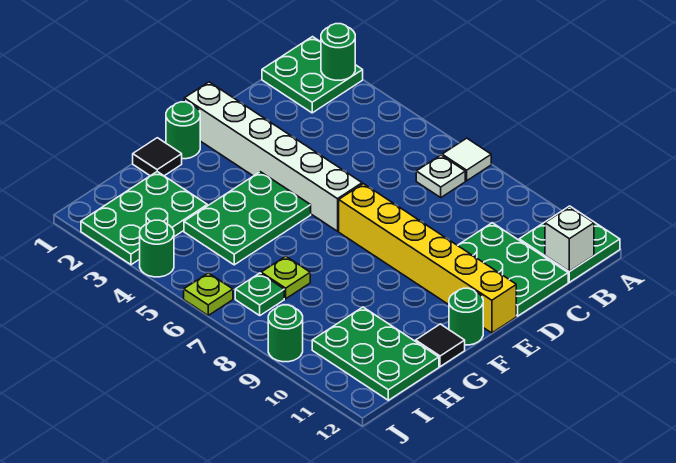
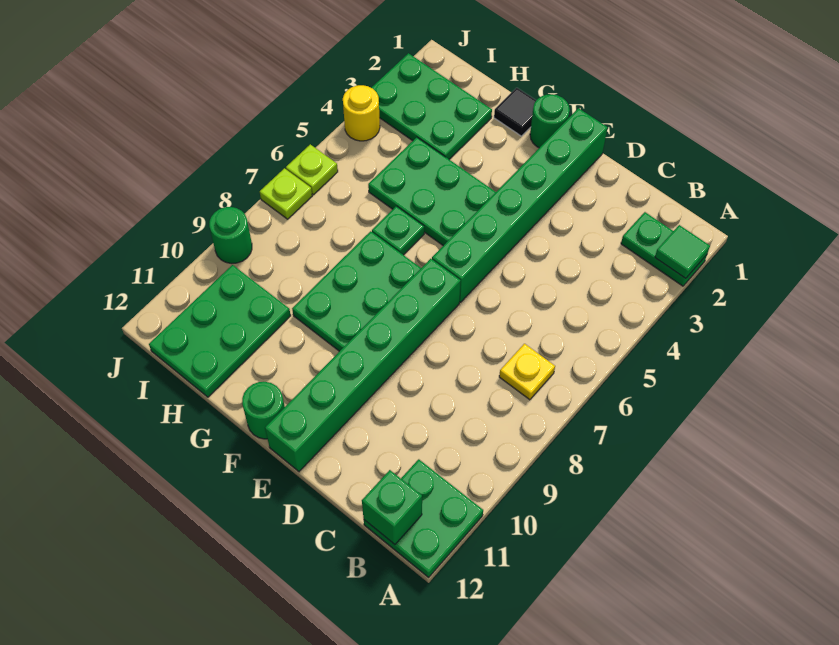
green 2x2 plate [262,37,363,113] -> green 1x2 plate [621,212,707,286]
green 1x1 round brick [321,24,355,80] -> green 1x1 tile [655,225,710,278]
white 1x1 tile [442,138,491,181] -> none
white 1x1 plate [416,155,465,197] -> yellow 1x1 plate [499,344,555,400]
white 1x1 brick [545,207,594,272] -> green 1x1 brick [362,470,422,544]
green 2x3 plate [458,223,568,316] -> green 2x3 plate moved to [292,231,421,351]
white 1x6 brick [184,82,362,231] -> green 1x6 brick [432,108,608,302]
yellow 1x6 brick [339,184,516,333] -> green 1x6 brick [265,259,461,471]
black 1x1 tile [416,324,465,367] -> none
lime 1x1 plate [261,256,310,299] -> lime 1x1 plate moved to [260,168,312,219]
green 1x1 plate [235,273,284,315] -> green 1x1 plate moved to [372,206,424,255]
green 1x1 round brick [140,220,174,277] -> yellow 1x1 round brick [343,85,380,141]

